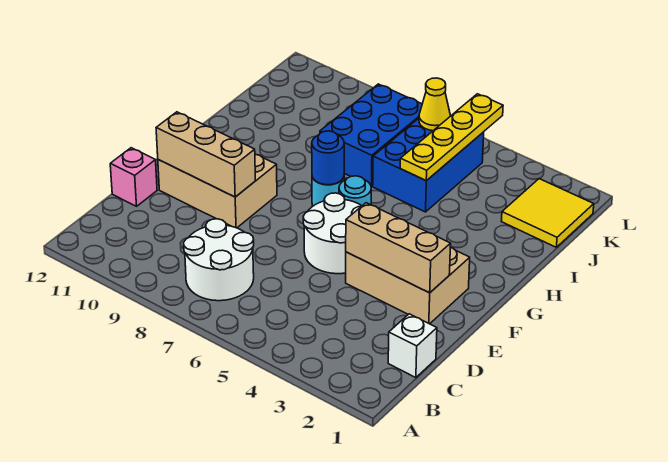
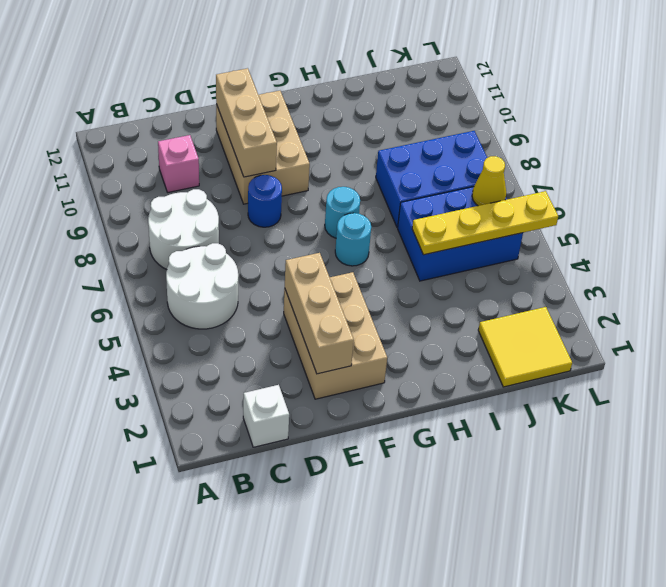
pink 1x1 brick [110,148,157,206] -> pink 1x1 brick moved to [158,135,199,192]
white 2x2 round brick [303,193,362,274] -> white 2x2 round brick moved to [166,243,238,329]
blue 1x1 round brick [312,131,344,185] -> blue 1x1 round brick moved to [248,175,282,227]

